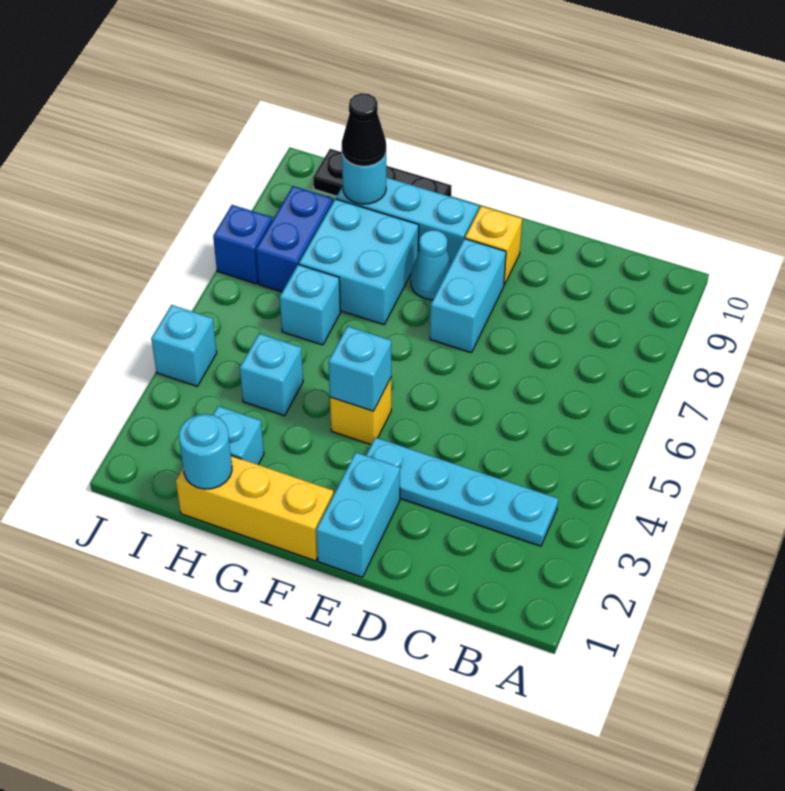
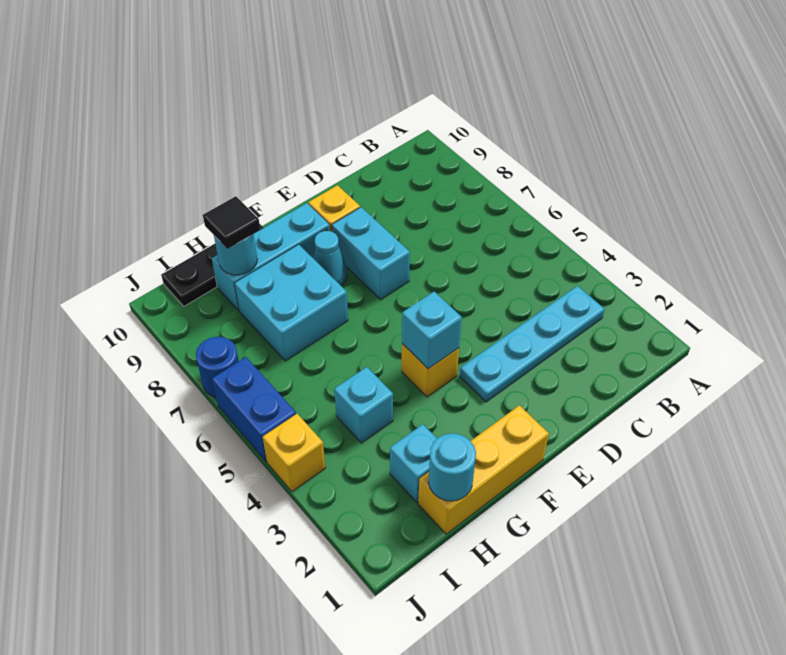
cyan 1x2 brick [316,452,400,577] -> none
cyan 1x1 brick [280,265,340,345] -> none
black 1x1 cone [342,93,386,166] -> black 1x1 tile [203,196,260,249]
blue 1x2 brick [256,186,333,292] -> blue 1x2 brick moved to [212,357,296,462]
cyan 1x1 brick [151,305,217,386] -> yellow 1x1 brick [263,414,325,492]
blue 1x1 brick [213,205,272,284] -> blue 1x1 round brick [196,337,239,397]

